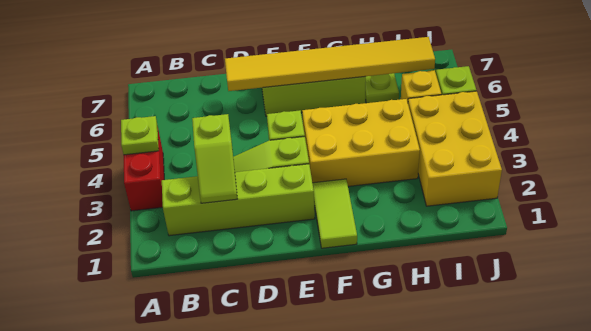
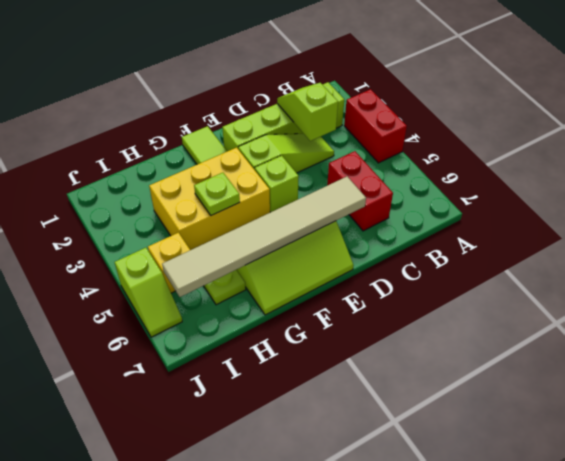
lime 1x1 plate [121,116,159,155] -> lime 1x1 plate moved to [194,173,240,216]
none -> red 1x2 brick [327,151,393,231]
yellow 1x6 tile [225,37,435,91] -> tan 1x6 tile [162,176,366,297]
yellow 2x3 brick [408,91,502,206] -> none

